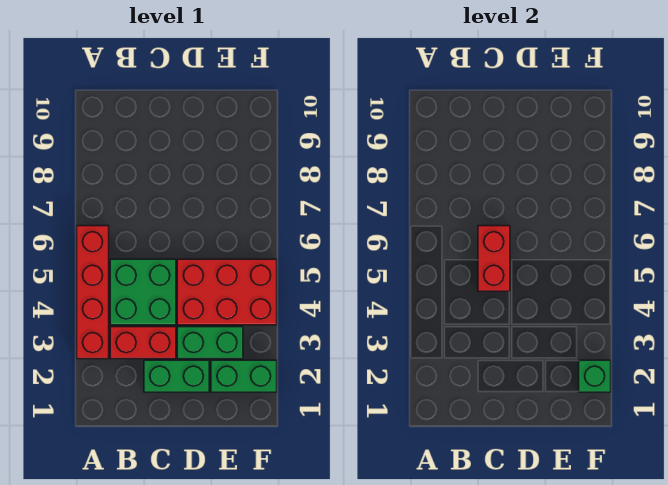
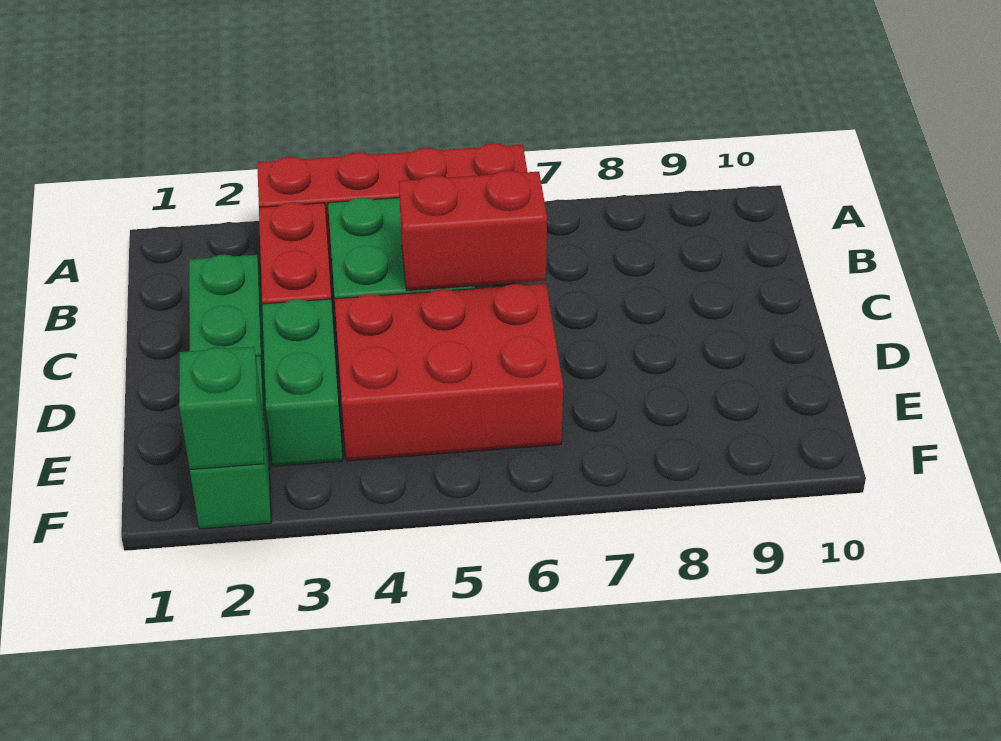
red 2x3 brick [177,259,277,325] -> red 2x3 brick turned to [335,284,563,461]

